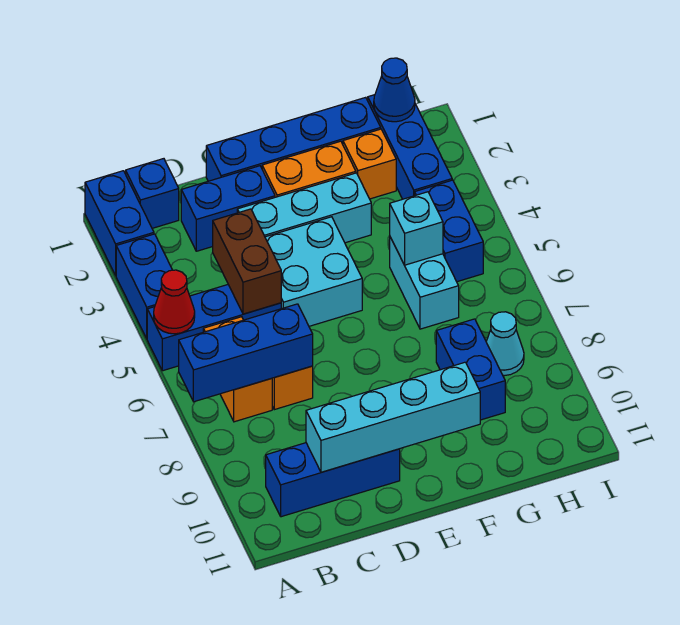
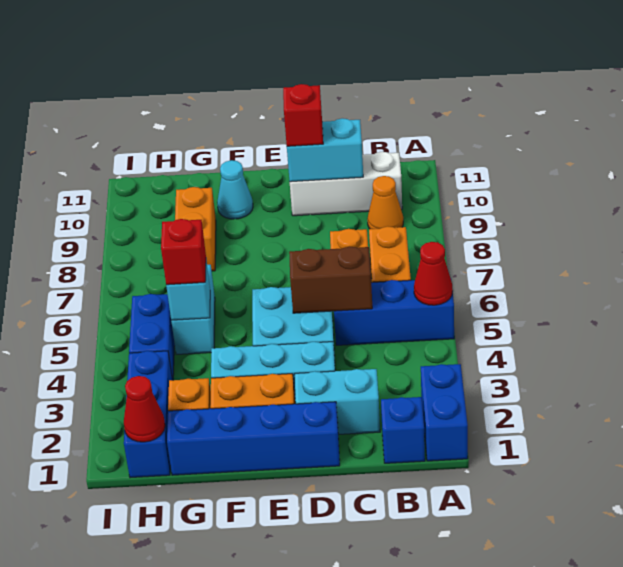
blue 1x2 brick [116,234,172,338] -> none
blue 1x3 brick [179,304,313,402] -> none
none -> orange 1x1 cone [367,176,403,229]
blue 1x3 brick [266,443,400,517] -> white 1x3 brick [290,152,402,216]
blue 1x2 brick [181,166,275,251] -> cyan 1x2 brick [295,369,380,434]
brown 1x2 brick [213,209,281,314] -> brown 1x2 brick turned to [289,246,372,313]
cyan 1x4 brick [306,362,480,472] -> cyan 1x2 brick [287,118,363,182]
none -> red 1x1 brick [283,84,323,146]
none -> red 1x1 brick [161,219,206,285]
blue 1x2 brick [436,319,505,420] -> orange 1x2 brick [175,187,216,271]
blue 1x1 cone [374,58,415,122] -> red 1x1 cone [124,376,165,442]
cyan 1x1 cone [486,312,524,376] -> cyan 1x1 cone moved to [217,160,253,219]

